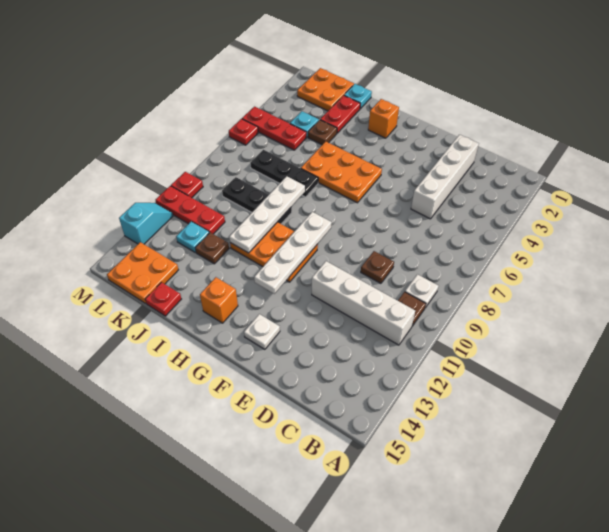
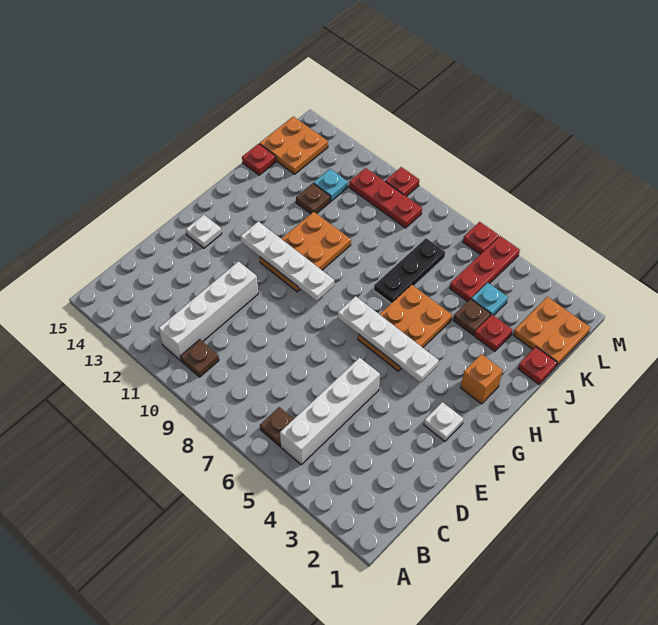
white 1x1 plate [405,274,439,308] -> white 1x1 plate moved to [424,402,464,441]
white 1x4 brick [411,135,479,219] -> white 1x4 brick turned to [280,358,380,465]
brown 1x1 plate [361,251,394,283] -> brown 1x1 plate moved to [260,407,293,447]
orange 1x1 brick [200,277,238,323] -> none
white 1x4 plate [229,176,305,253] -> white 1x4 plate moved to [338,296,439,382]
black 1x3 plate [222,177,292,224] -> none
cyan 1x1 plate [344,84,372,109] -> red 1x1 plate [518,347,557,384]
red 1x2 plate [320,96,360,133] -> red 1x1 plate [475,315,512,351]
red 1x3 plate [155,186,225,234] -> red 1x3 plate turned to [349,168,422,228]
cyan 1x2 slope [119,203,173,244] -> none

